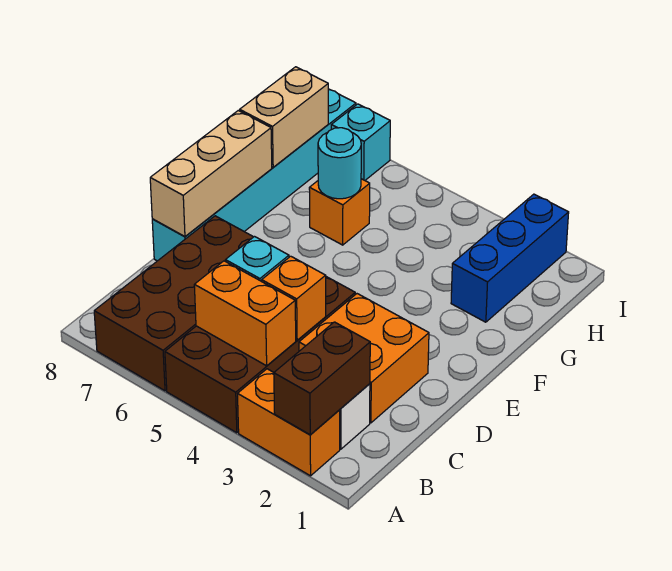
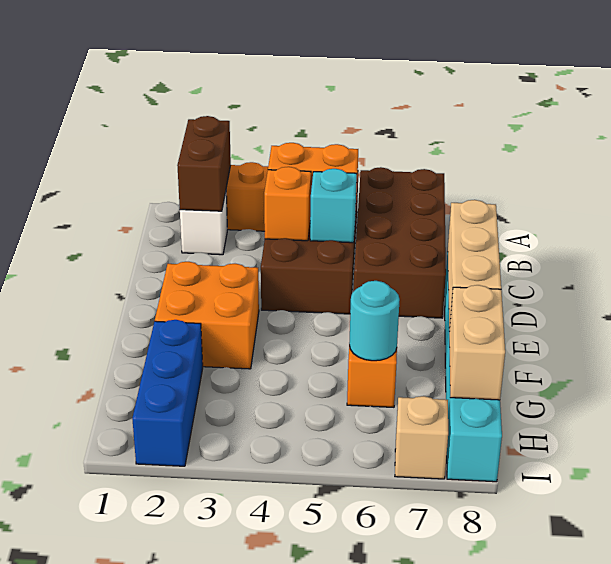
orange 2x2 brick [299,294,429,423] -> orange 2x2 brick moved to [155,261,259,369]
cyan 1x1 brick [331,104,390,180] -> tan 1x1 brick [395,396,448,479]

